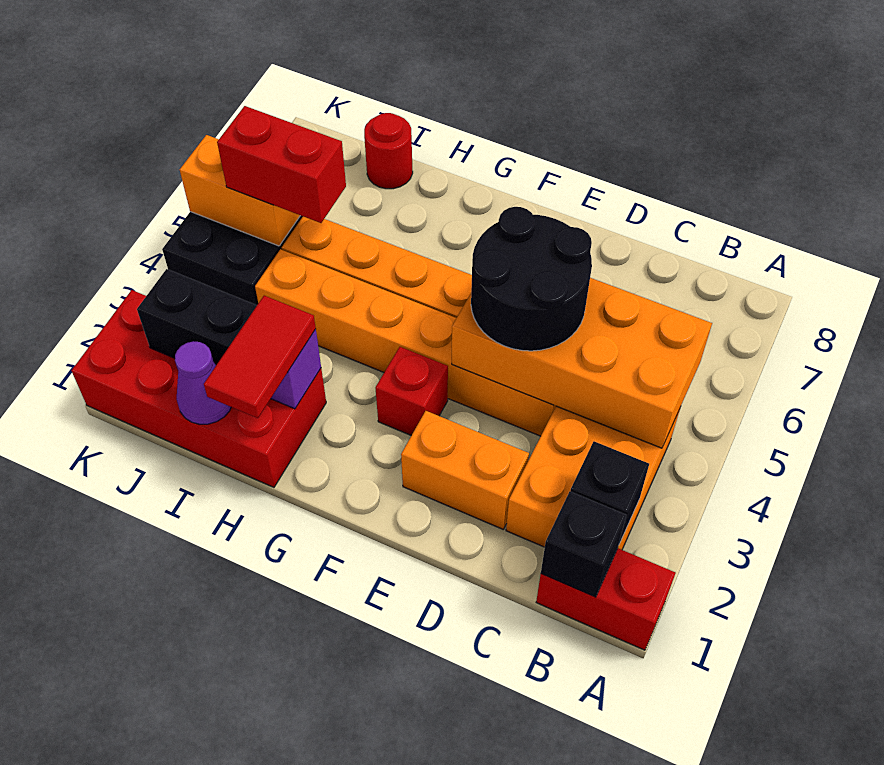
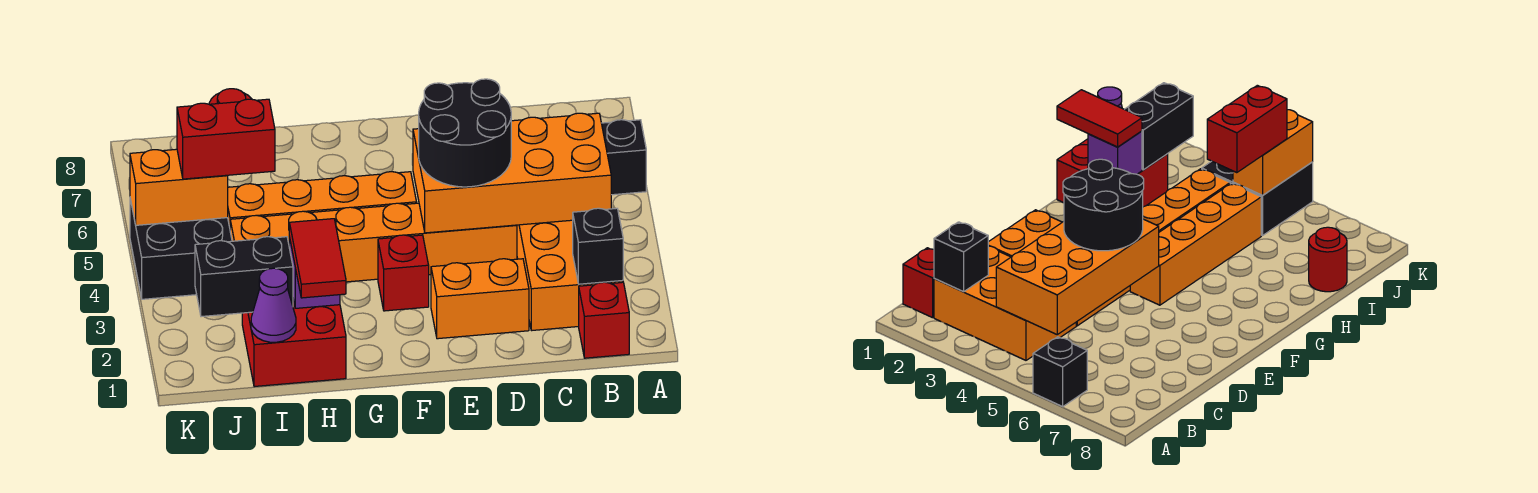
red 1x2 brick [536,548,675,650] -> red 1x1 brick [579,282,629,358]
black 1x1 brick [541,492,626,597] -> black 1x1 brick moved to [602,120,646,195]
red 2x4 brick [71,290,326,487] -> red 2x2 brick [242,299,346,387]

